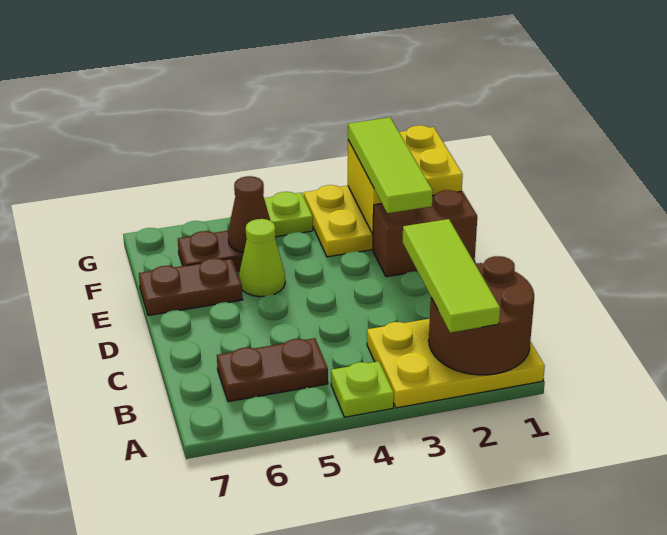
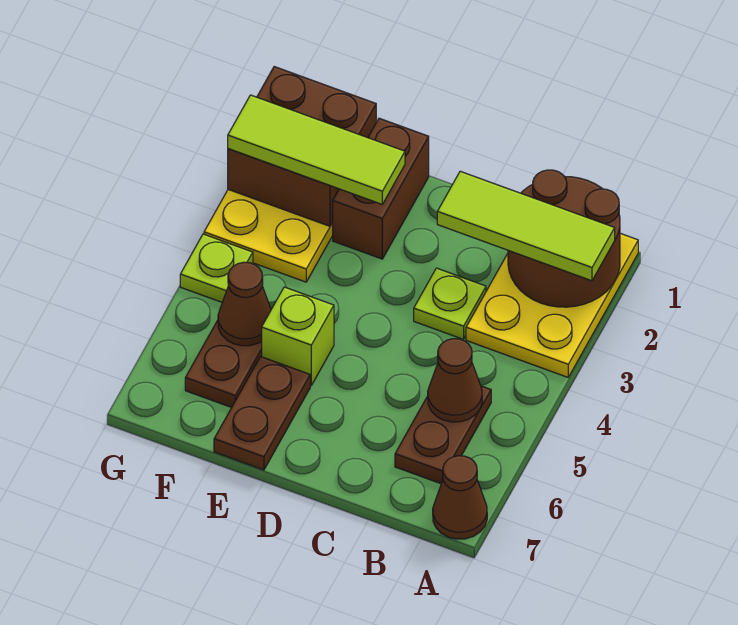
lime 1x1 plate [331,361,394,417] -> lime 1x1 plate moved to [414,268,486,339]
none -> brown 1x1 cone [433,456,487,539]
none -> brown 1x1 cone [428,339,482,422]
lime 1x1 cone [239,219,285,297] -> lime 1x1 brick [262,287,334,385]
yellow 2x2 brick [348,125,463,234] -> brown 2x2 brick [228,67,376,226]

